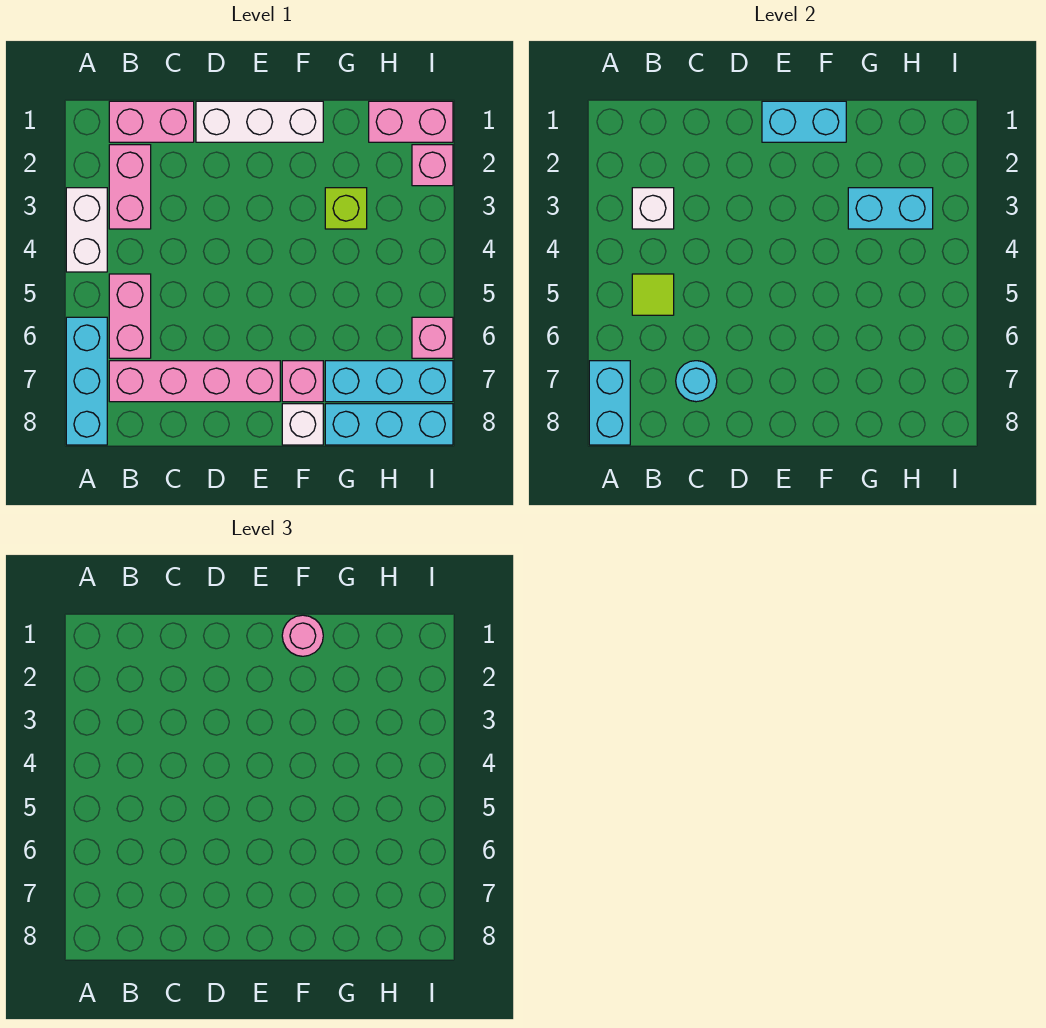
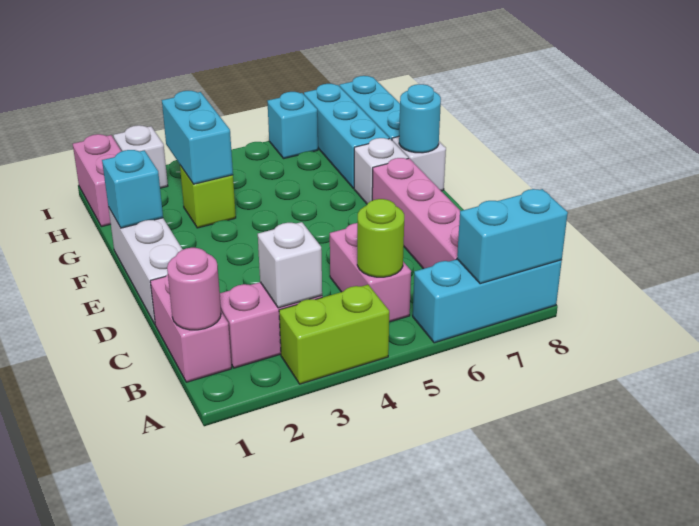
white 1x2 brick [66,188,107,272] -> lime 1x2 brick [279,285,389,384]
pink 1x2 brick [109,274,151,358] -> pink 1x2 brick turned to [330,223,411,322]
lime 1x1 tile [632,274,674,315] -> lime 1x1 round brick [357,199,404,277]
cyan 1x1 round brick [676,361,717,402] -> cyan 1x1 round brick moved to [399,84,441,153]
cyan 1x2 brick [762,101,846,142] -> cyan 1x1 brick [102,150,163,228]
pink 1x1 round brick [282,615,323,656] -> pink 1x1 round brick moved to [167,248,221,330]
pink 1x1 brick [282,361,323,402] -> white 1x1 brick [354,138,408,204]
pink 1x1 brick [412,145,453,186] -> white 1x1 brick [113,125,168,188]
pink 1x1 brick [412,317,453,358] -> cyan 1x1 brick [267,92,318,159]

